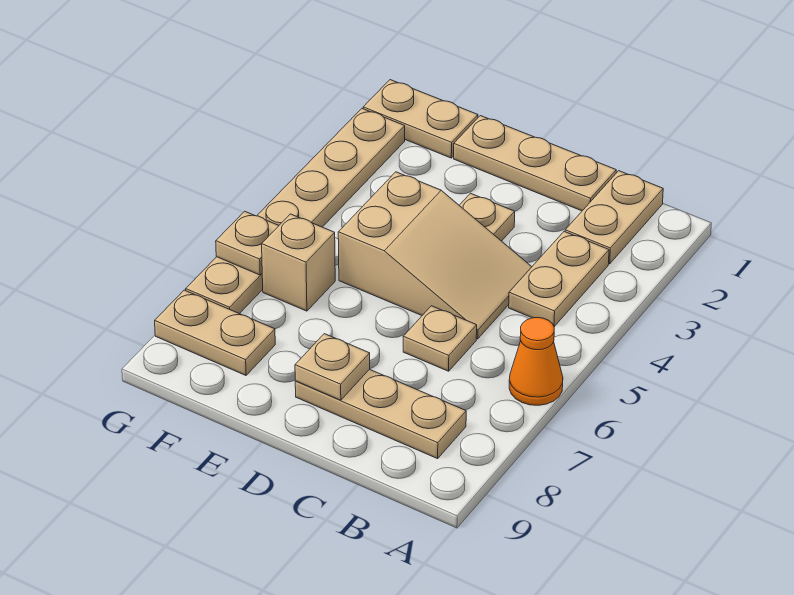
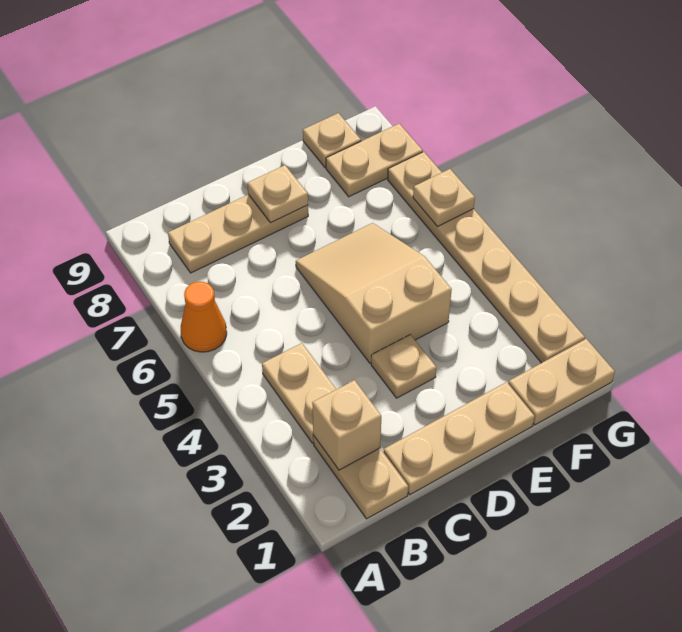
tan 2x3 slope [338,172,532,339] -> tan 2x3 slope turned to [296,223,452,363]
tan 1x1 plate [403,306,477,371] -> tan 1x1 plate moved to [303,113,361,168]
tan 1x1 brick [262,214,335,311] -> tan 1x1 brick moved to [312,380,381,470]

